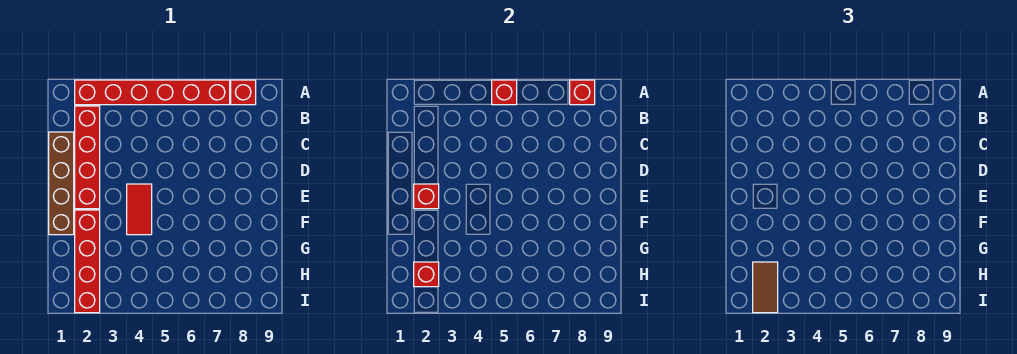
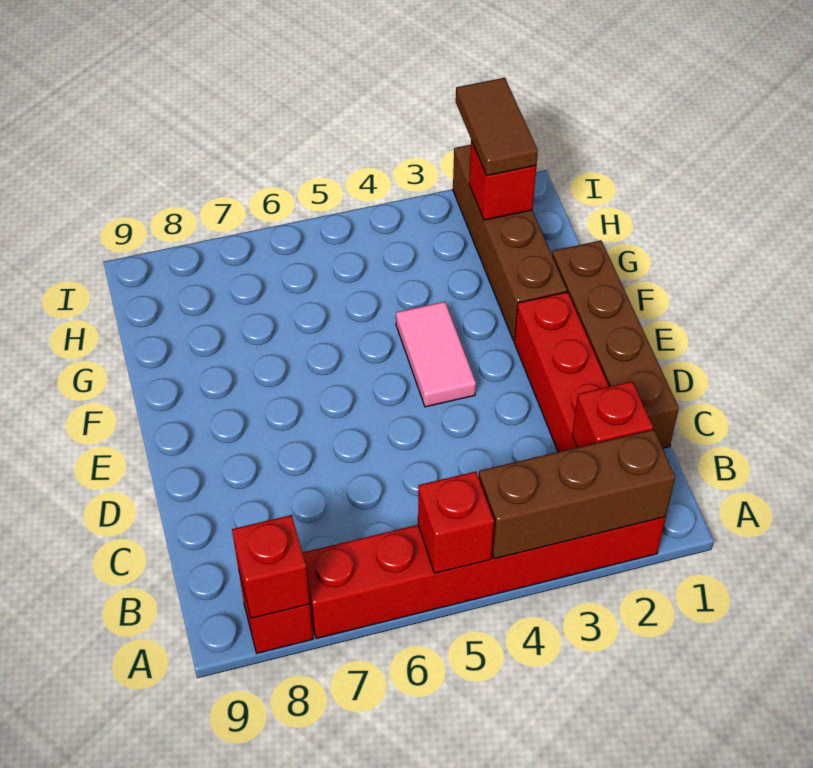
none -> brown 1x3 brick [479,430,675,559]
red 1x1 brick [414,184,439,209] -> red 1x1 brick moved to [572,381,653,447]
red 1x2 tile [127,184,152,235] -> pink 1x2 tile [396,302,476,407]
red 1x4 brick [75,210,100,313] -> brown 1x4 brick [453,145,567,341]

